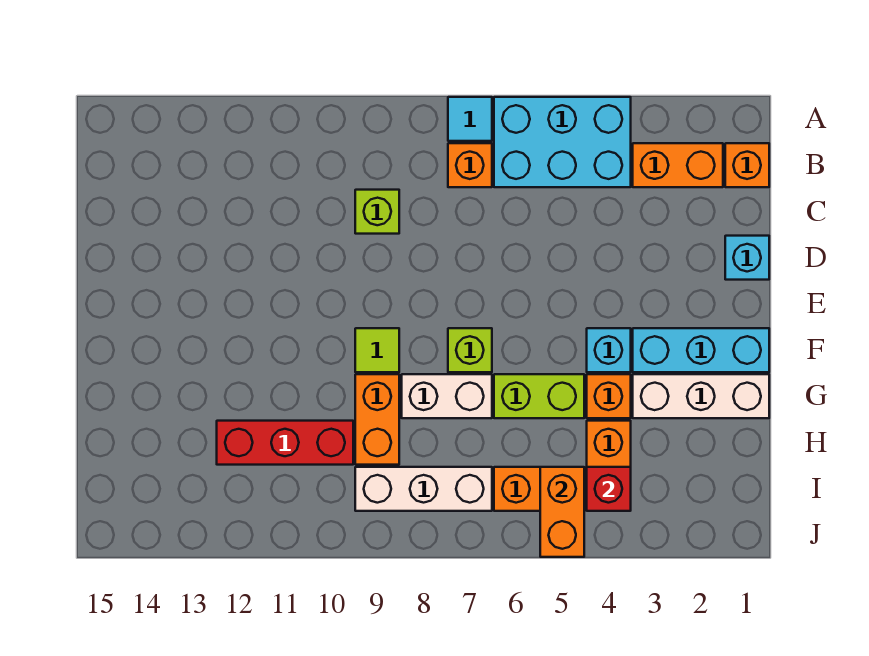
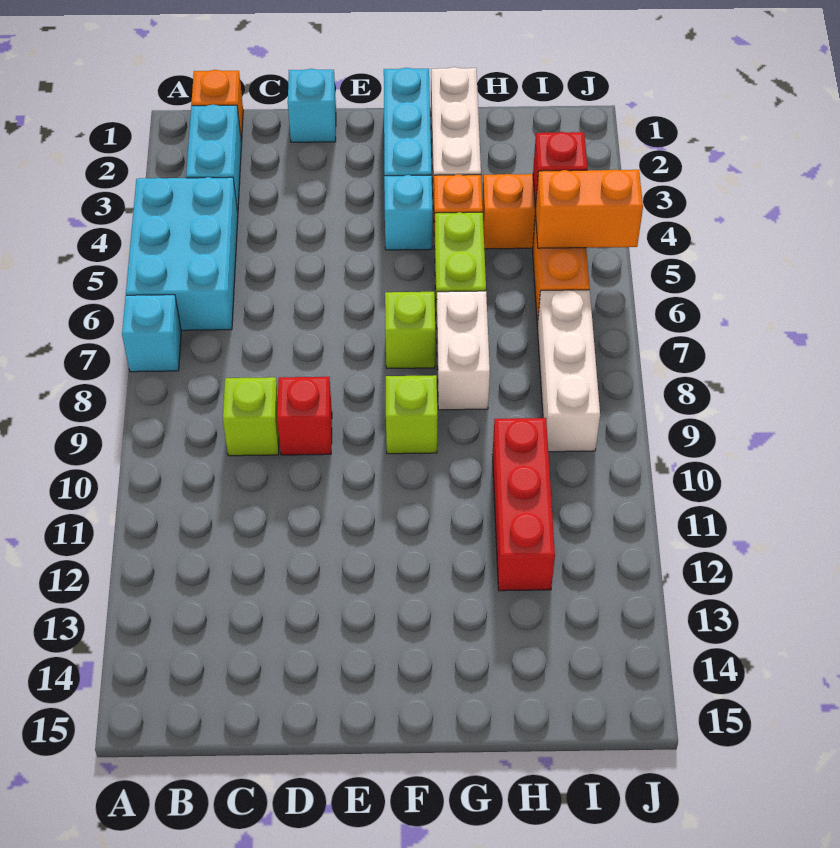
cyan 1x1 tile [448,97,492,141] -> cyan 1x1 brick [122,295,181,372]
orange 1x2 brick [633,143,723,187] -> cyan 1x2 brick [186,105,242,213]
orange 1x1 brick [448,143,492,187] -> none
none -> red 1x1 brick [277,377,332,455]
lime 1x1 tile [355,328,399,372] -> lime 1x1 brick [386,375,438,454]
orange 1x2 brick [355,374,399,465] -> none

